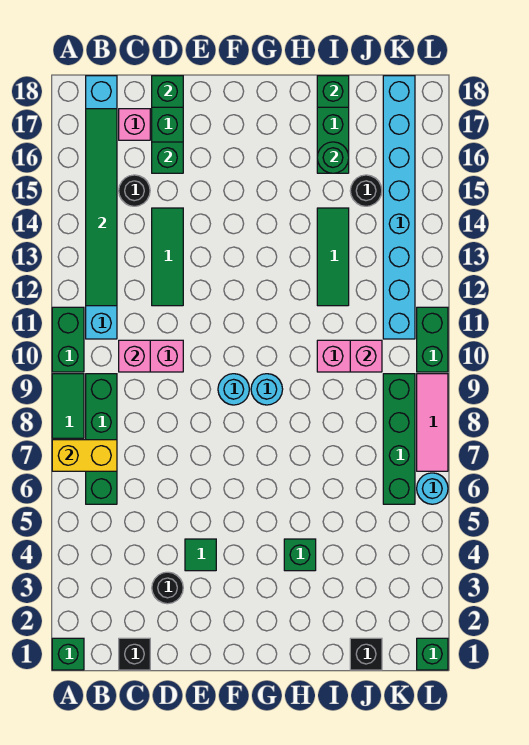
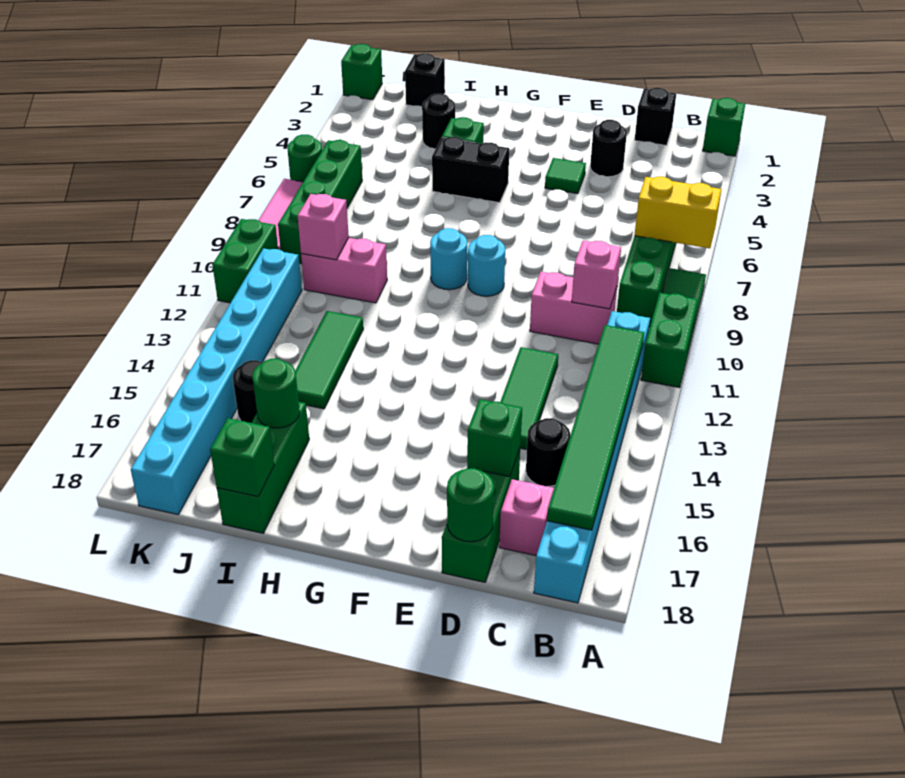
green 1x1 brick [152,76,183,107] -> green 1x1 round brick [447,468,494,542]
none -> black 1x2 brick [432,137,509,203]
none -> black 1x1 round brick [422,94,455,149]
cyan 1x1 round brick [417,473,448,504] -> green 1x1 round brick [287,135,322,182]

